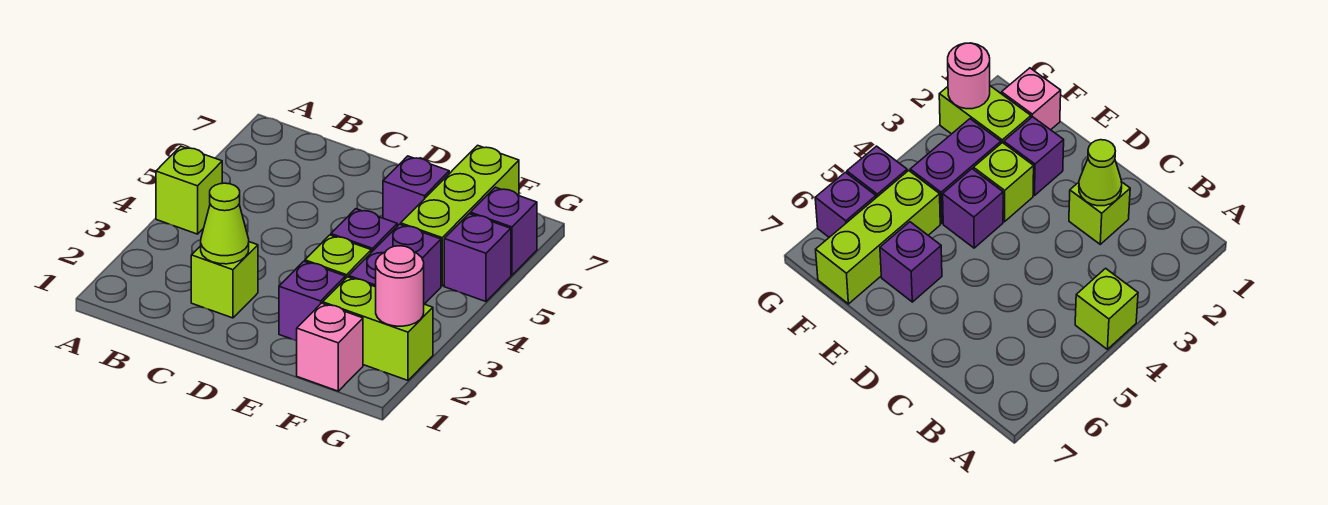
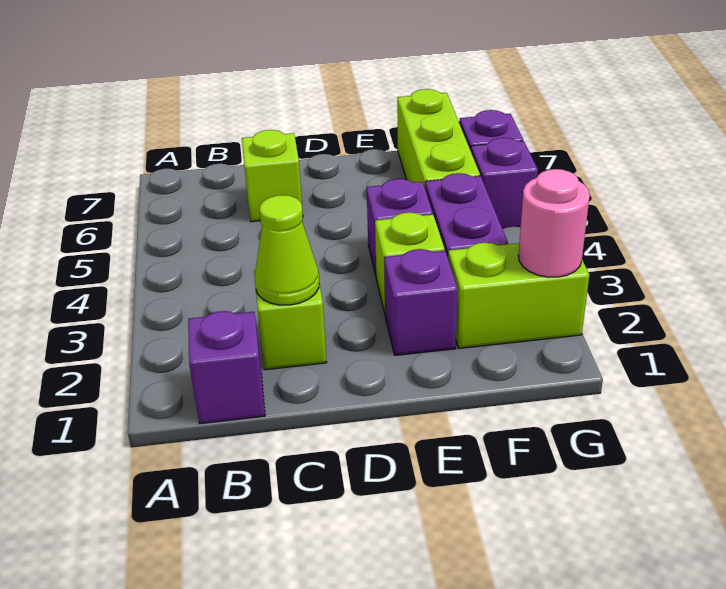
lime 1x1 brick [156,146,222,234] -> lime 1x1 brick moved to [242,130,303,222]
purple 1x1 brick [383,156,449,226] -> purple 1x1 brick moved to [188,311,265,424]
pink 1x1 brick [297,303,363,391] -> none

